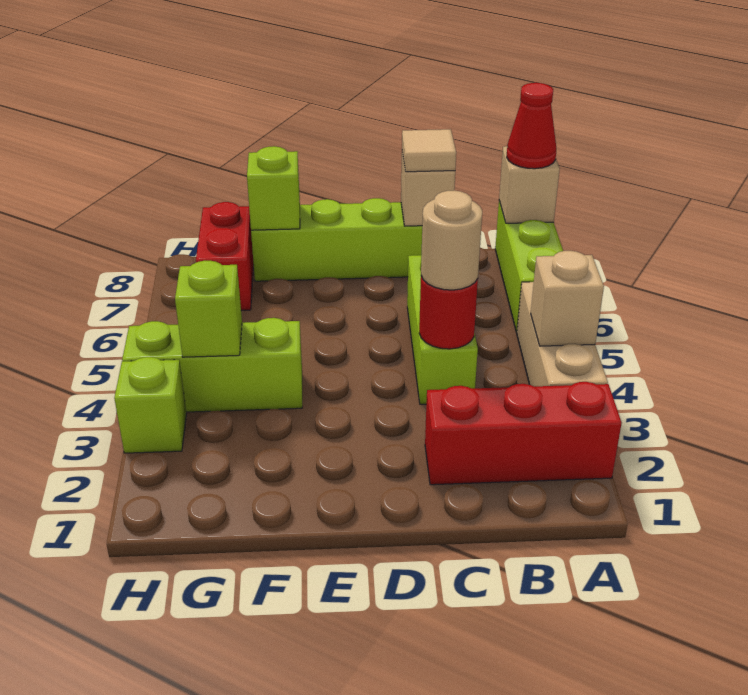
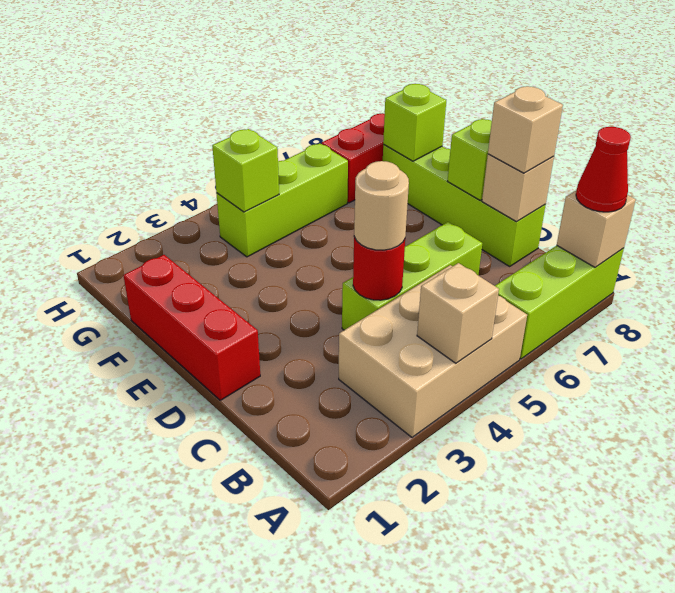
red 1x3 brick [425,382,622,485] -> red 1x3 brick moved to [123,255,260,400]
tan 1x3 brick [517,282,608,386] -> tan 2x3 brick [339,265,527,437]
tan 1x1 tile [402,129,456,172] -> tan 1x1 brick [488,86,563,173]
lime 1x3 brick [122,318,302,412] -> lime 1x3 brick turned to [216,143,348,257]
lime 1x1 brick [114,357,186,453] -> lime 1x1 brick moved to [448,119,492,200]

